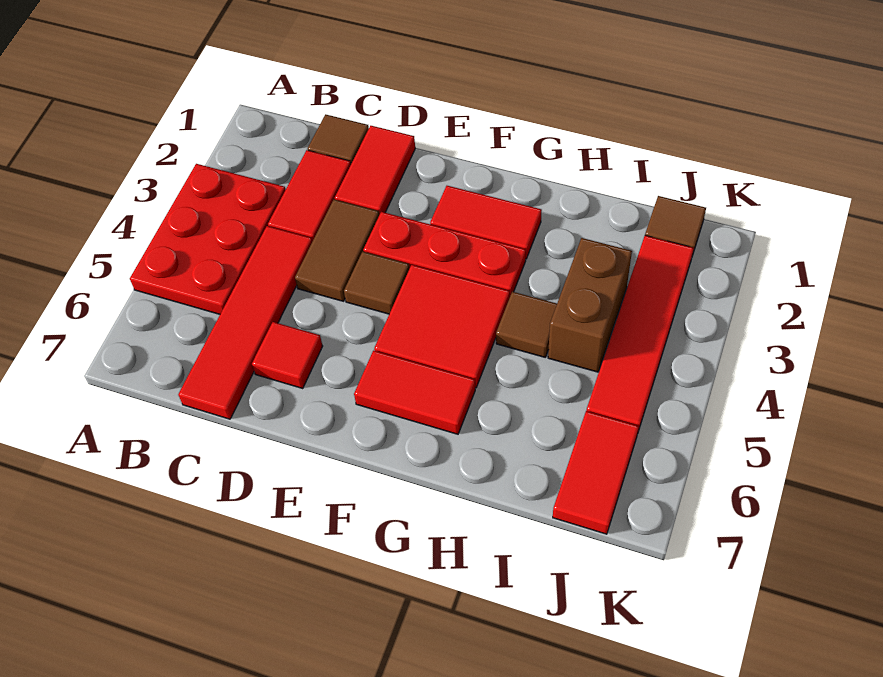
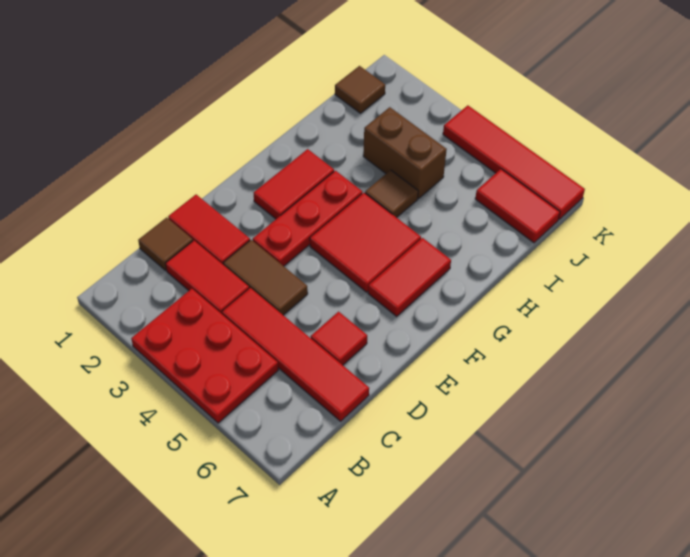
brown 1x1 tile [344,252,410,314] -> none
red 1x4 tile [586,236,694,431] -> red 1x4 tile moved to [443,105,585,219]

